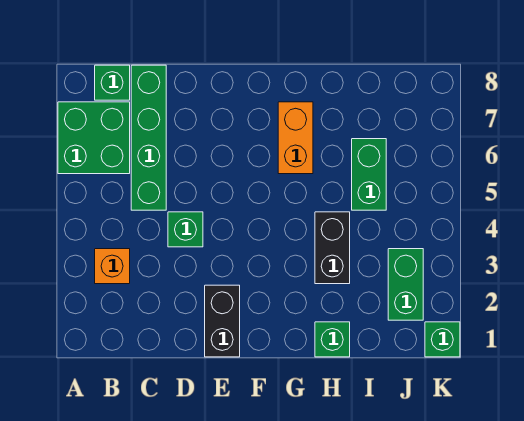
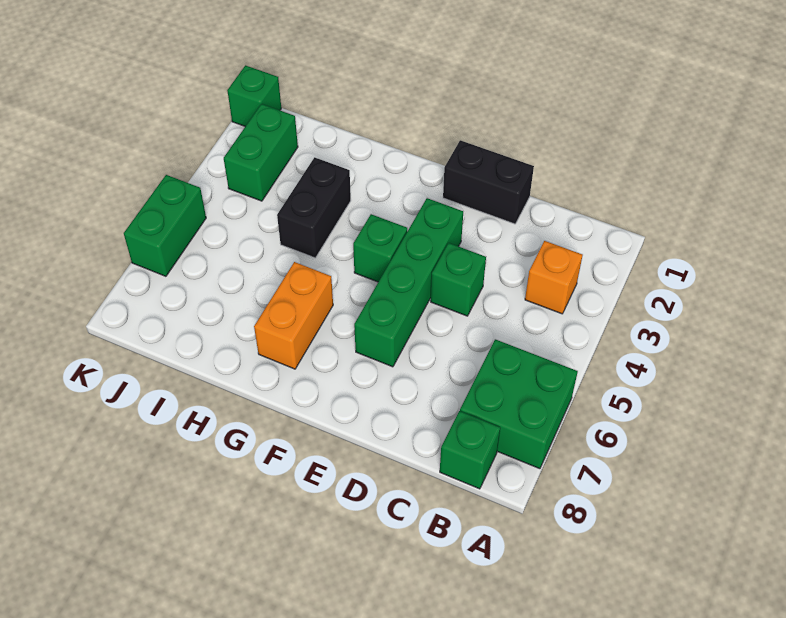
green 1x4 brick [131,65,166,210] -> green 1x4 brick moved to [354,198,463,367]
black 1x2 brick [205,285,240,357] -> black 1x2 brick turned to [443,140,534,224]
green 1x1 brick [315,322,350,357] -> green 1x1 brick moved to [353,214,407,282]
green 1x2 brick [352,139,386,210] -> green 1x2 brick moved to [124,175,206,276]

